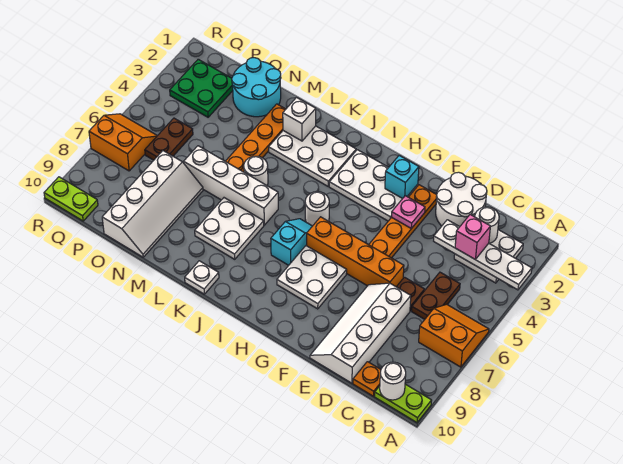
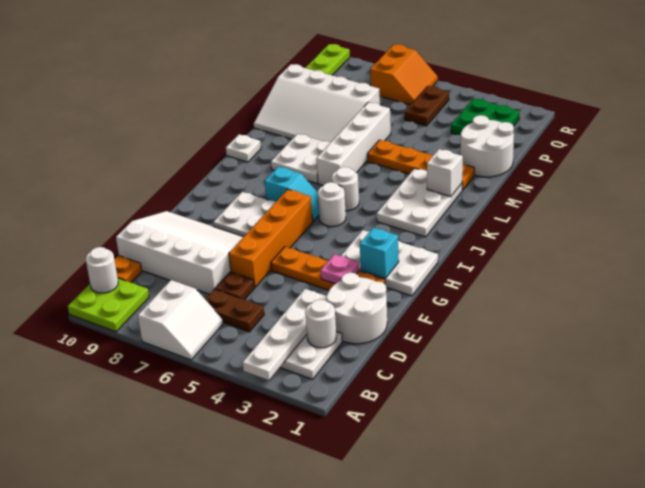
orange 2x2 slope [419,304,489,367] -> white 2x2 slope [138,280,223,360]
lime 1x2 plate [375,384,432,422] -> lime 2x2 plate [68,278,149,332]
pink 1x1 brick [455,215,490,260] -> none
white 2x4 slope [310,283,411,383] -> white 3x4 slope [116,211,243,294]
white 2x3 plate [329,150,418,221] -> white 2x3 plate turned to [341,230,438,296]
white 1x1 round brick [244,156,268,186] -> white 1x1 round brick moved to [332,167,359,211]
cyan 2x2 round brick [232,58,281,117] -> white 2x2 round brick [460,115,514,177]
white 2x4 slope [102,151,203,257] -> white 3x4 slope [254,64,380,143]
brown 1x2 plate [145,118,193,160] -> brown 1x2 plate turned to [404,86,449,126]

